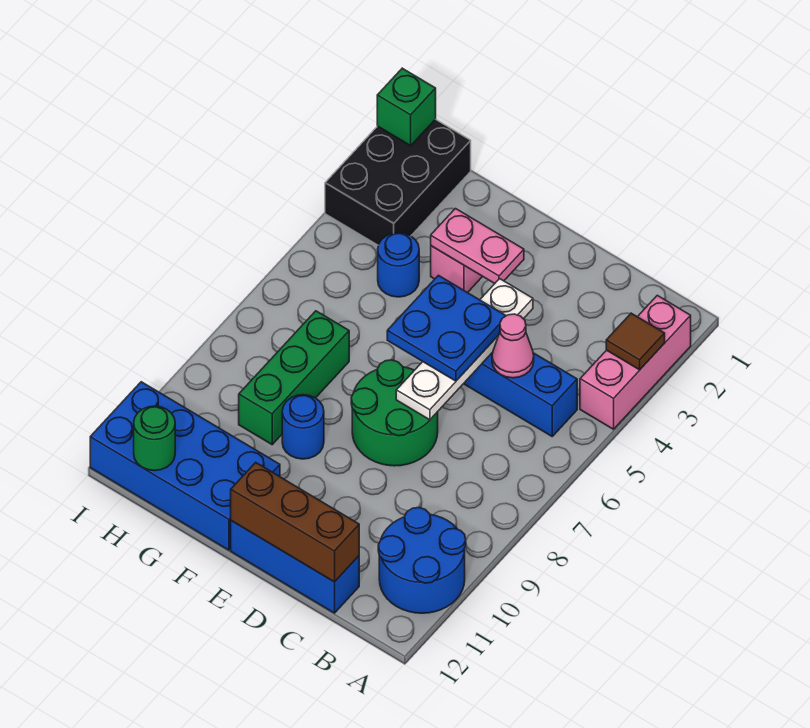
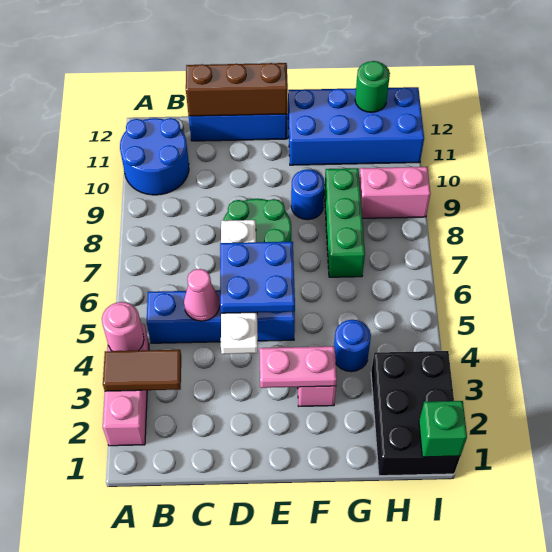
brown 1x1 tile [606,313,665,370] -> brown 1x2 tile [103,350,181,391]
none -> pink 1x1 round brick [102,302,144,351]
none -> pink 1x2 brick [359,167,431,218]

